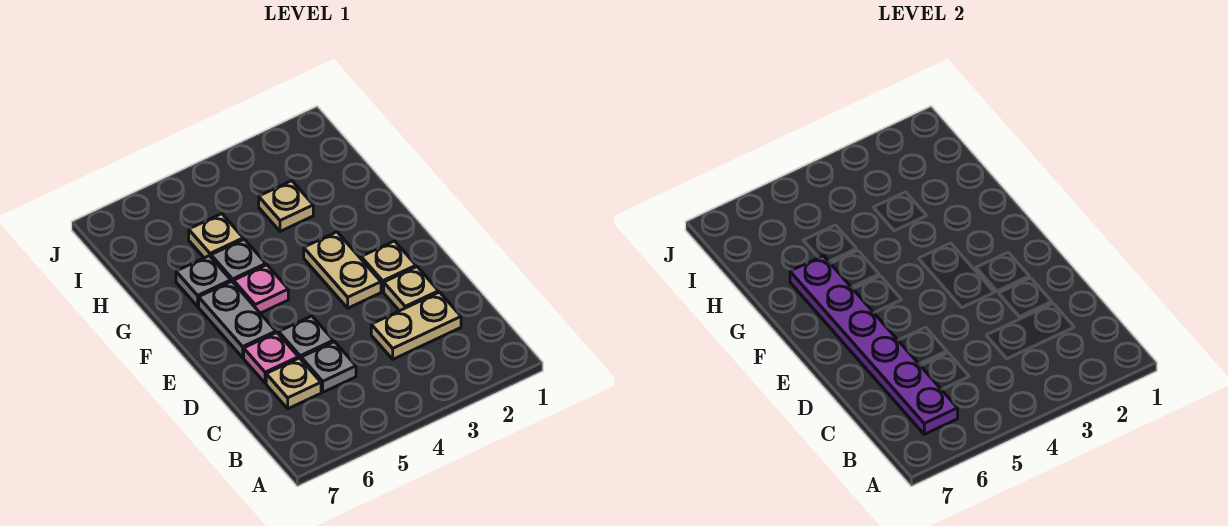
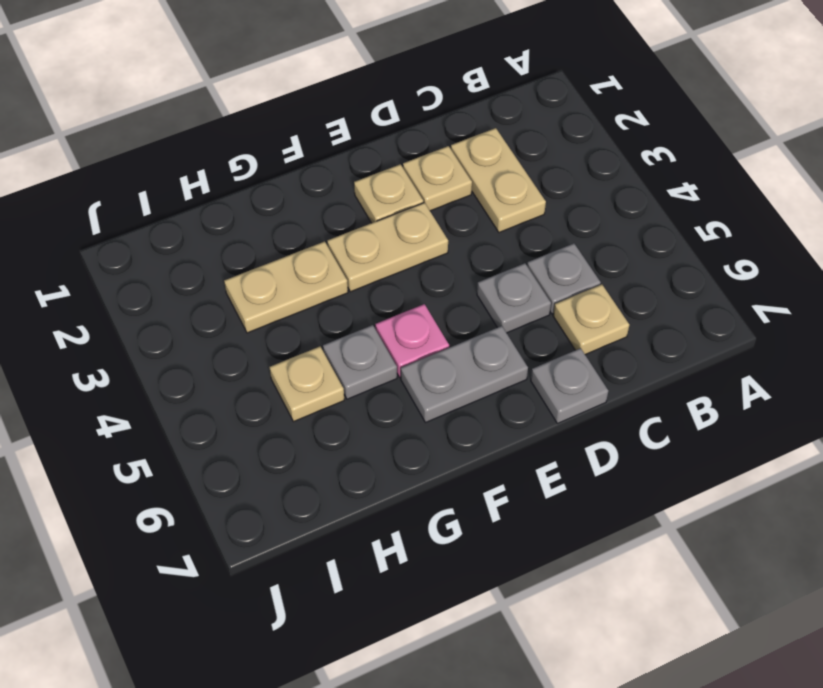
purple 1x6 plate [790,256,958,434] -> none
pink 1x1 plate [244,333,298,383] -> none
grey 1x1 plate [176,256,231,306] -> grey 1x1 plate moved to [531,348,608,423]
tan 1x1 plate [259,181,313,231] -> tan 1x2 plate [224,241,348,333]

